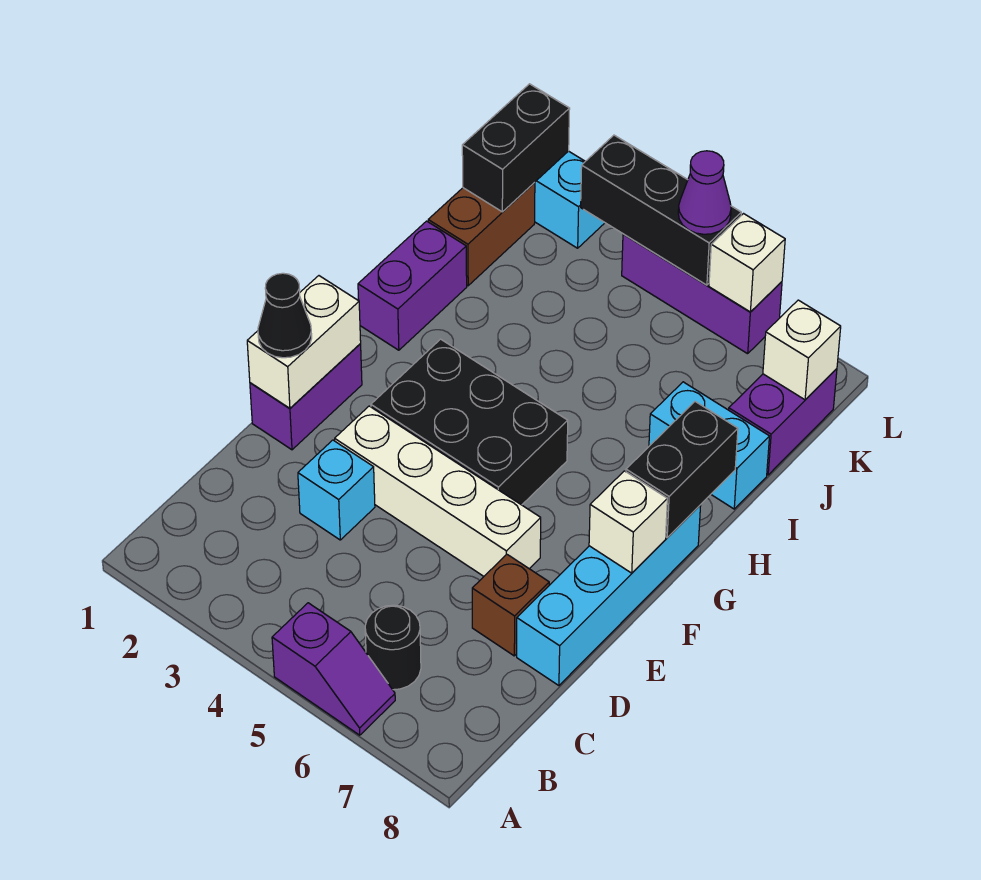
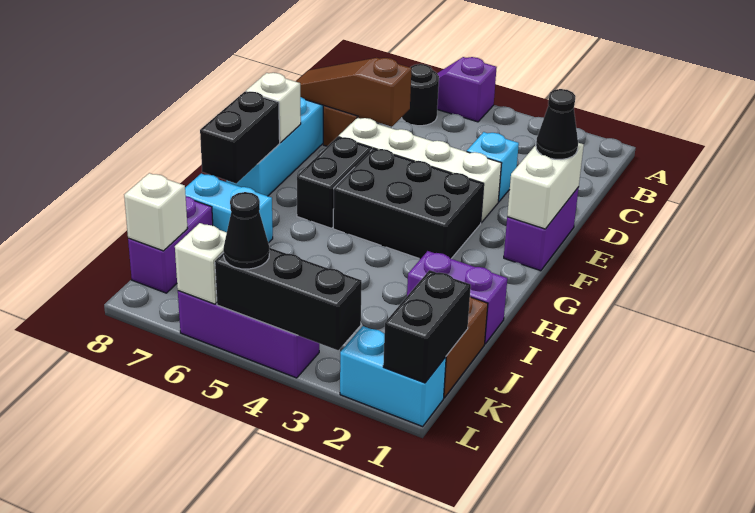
none -> brown 1x3 slope [296,58,412,127]
none -> black 1x2 brick [297,137,372,228]
purple 1x2 brick [358,221,467,350] -> purple 1x2 brick turned to [407,251,507,344]
purple 1x1 cone [678,151,731,234] -> black 1x1 cone [223,192,269,269]

